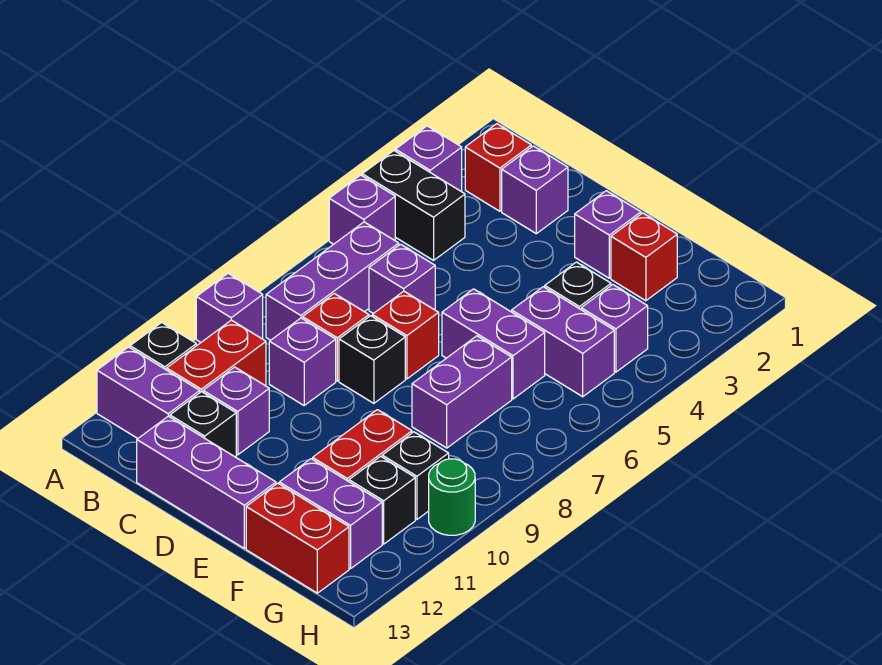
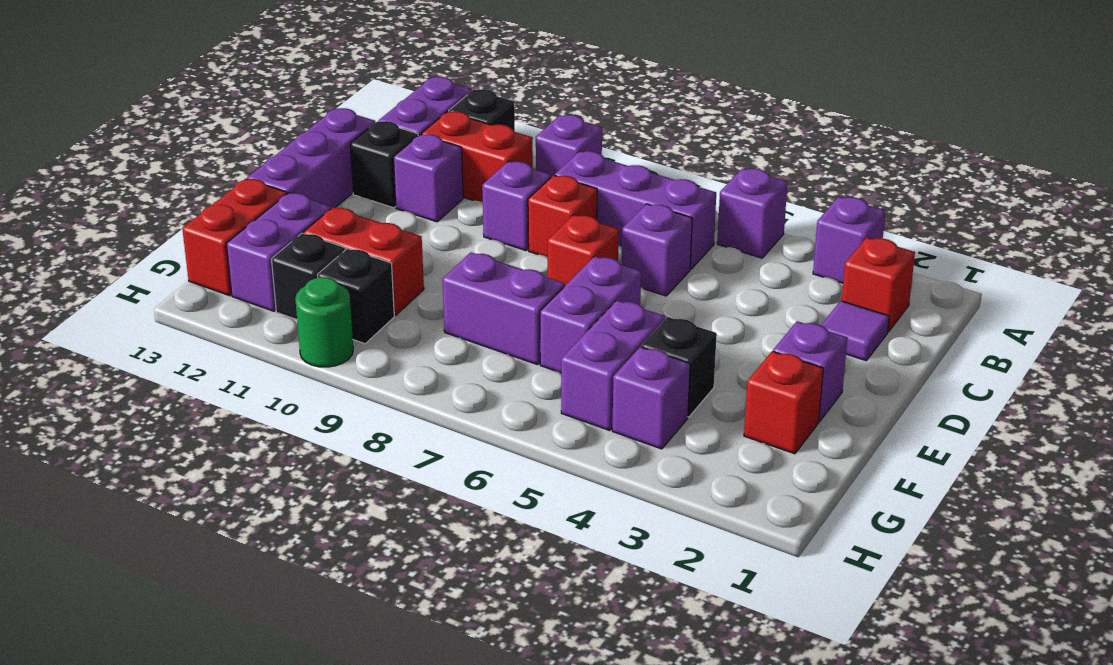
black 1x2 brick [362,151,465,260] -> none
purple 1x1 brick [502,146,568,234] -> purple 1x1 tile [821,301,889,361]
black 1x1 brick [339,316,405,403] -> none

